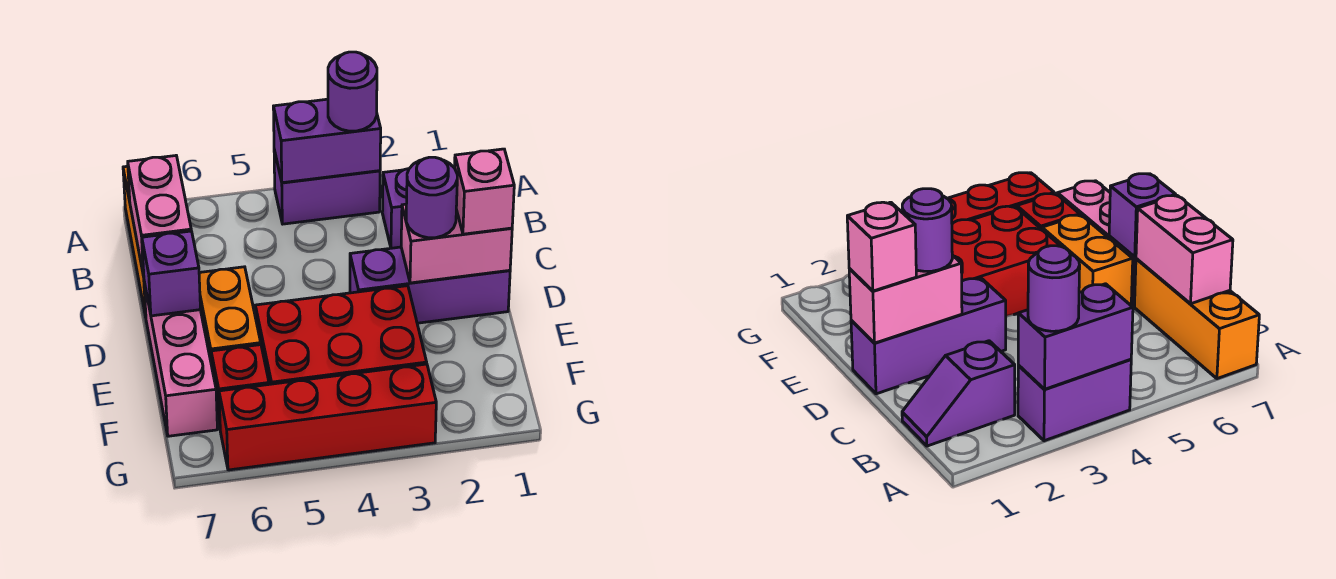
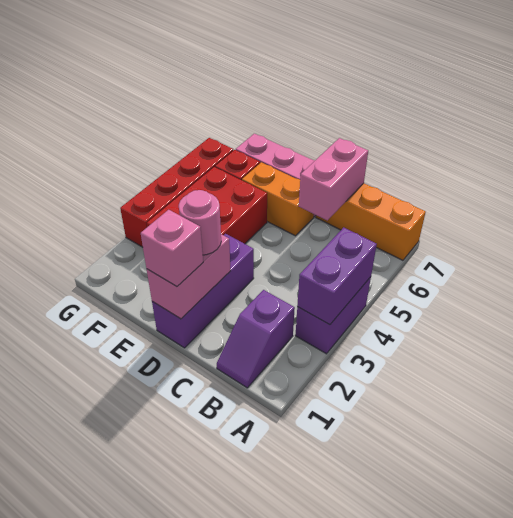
purple 1x1 round brick [328,52,377,131] -> none
pink 1x2 brick [128,156,191,276] -> pink 1x2 brick turned to [299,138,368,220]
purple 1x1 round brick [406,157,457,238] -> pink 1x1 round brick [179,190,221,255]
purple 1x1 brick [142,231,200,316] -> none

